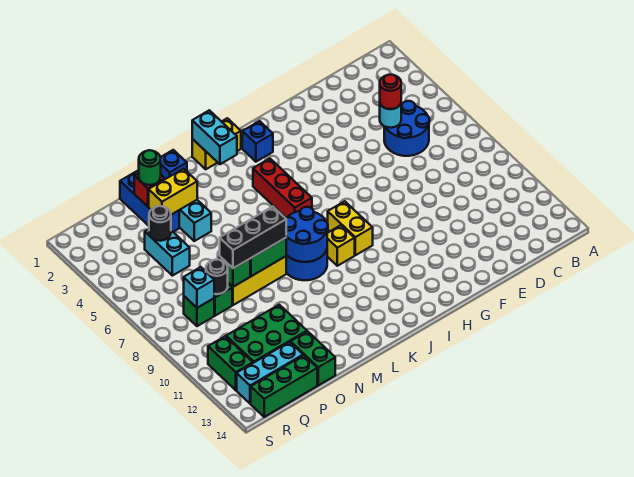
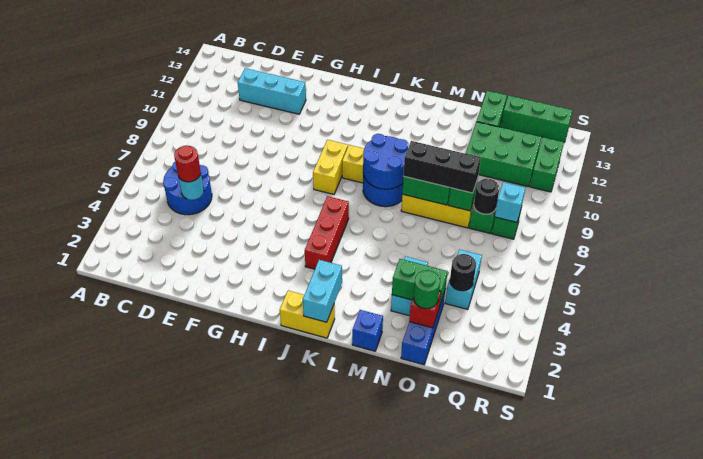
blue 1x1 brick [242,121,273,162] -> none
yellow 1x2 brick [149,169,197,215] -> green 1x2 brick [392,259,448,307]
cyan 1x3 brick [237,342,303,404] -> cyan 1x3 brick moved to [238,68,306,114]

